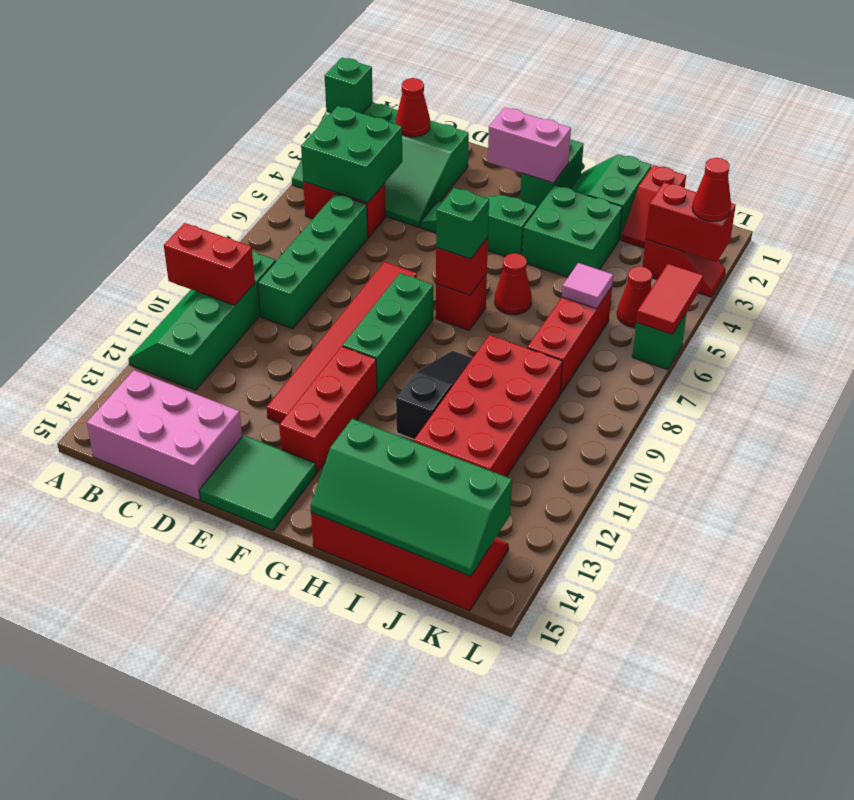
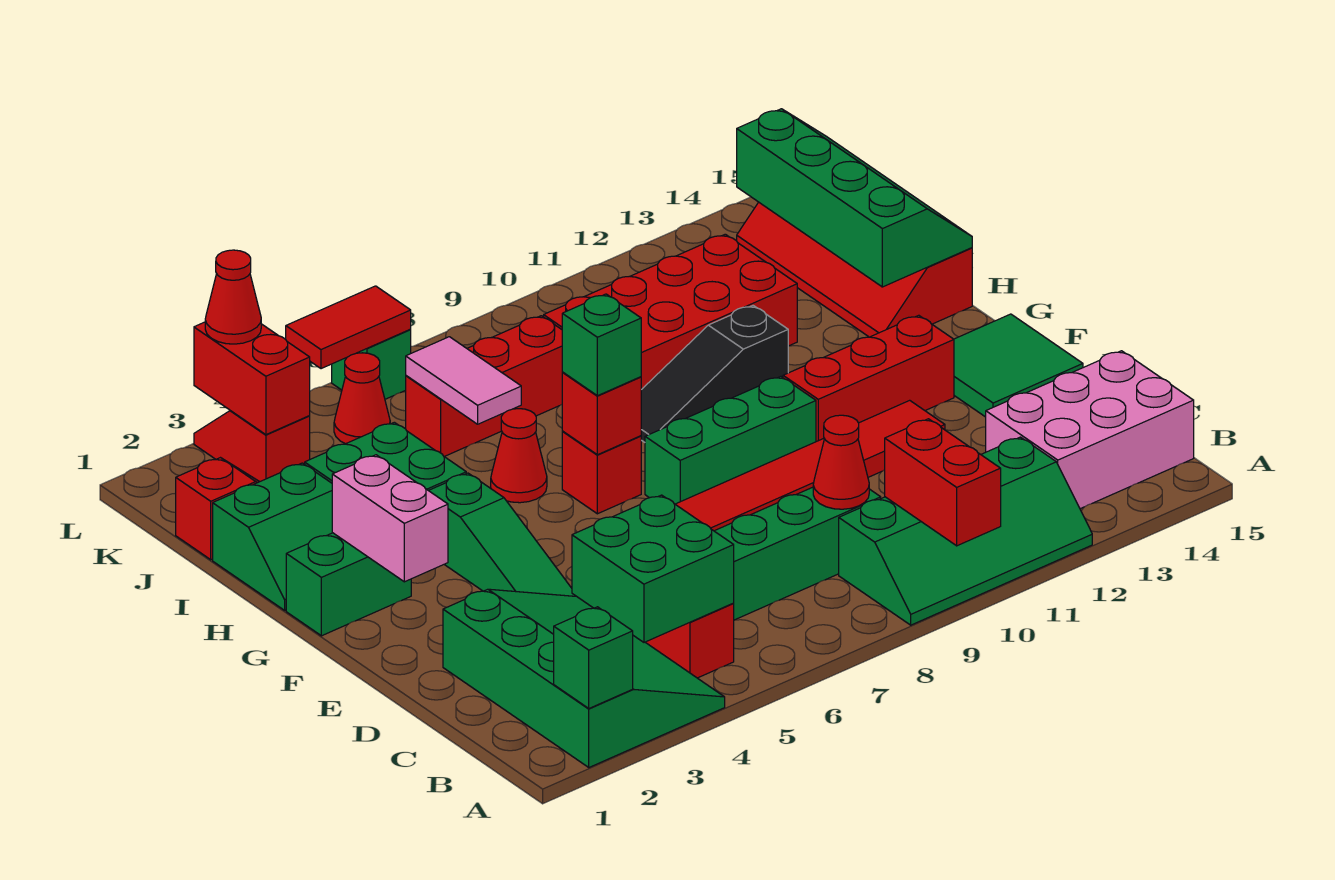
pink 2x3 brick [87,370,242,500] -> pink 2x3 brick turned to [986,351,1194,509]
red 1x1 cone [396,78,430,137] -> red 1x1 cone moved to [813,415,869,509]
pink 1x1 tile [562,263,613,309] -> pink 1x2 tile [406,337,521,424]

